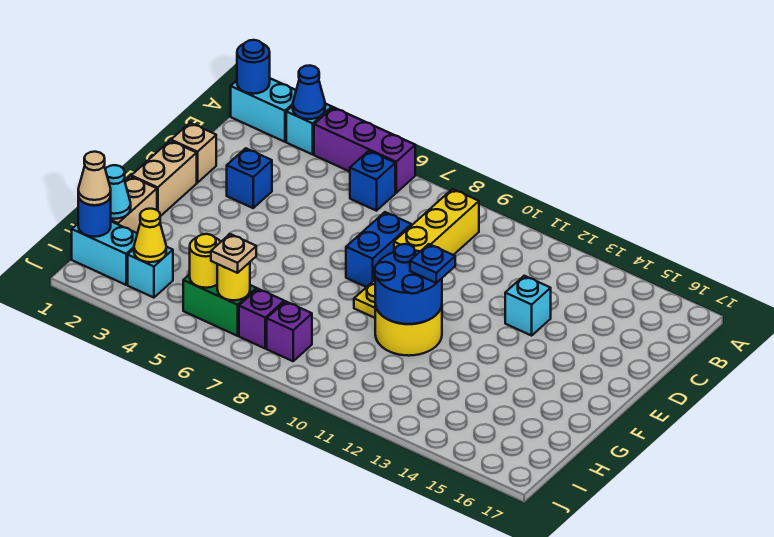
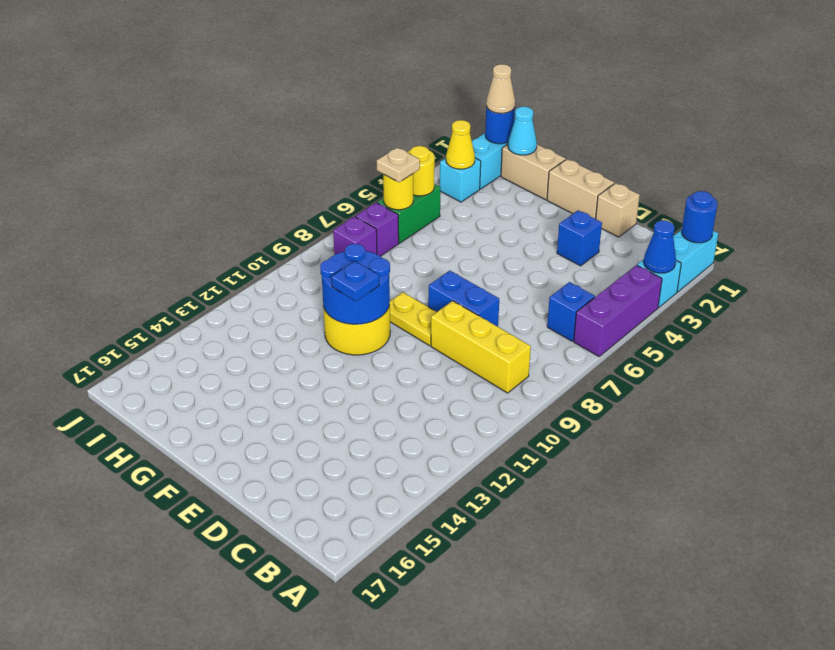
cyan 1x1 brick [505,276,551,336] -> none

